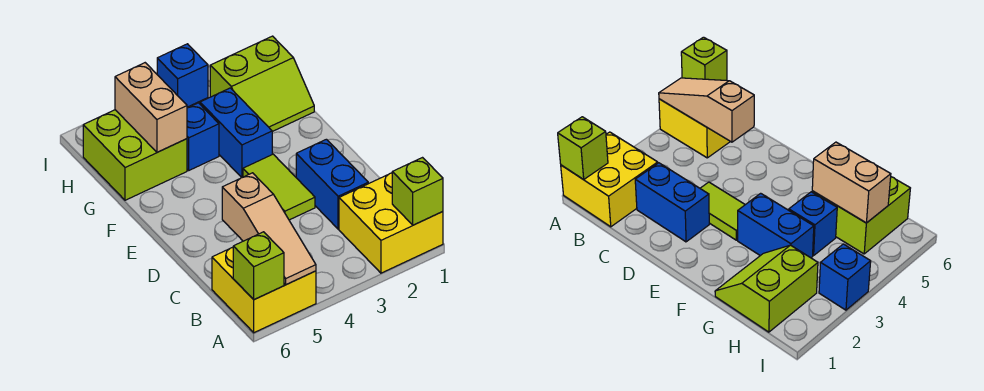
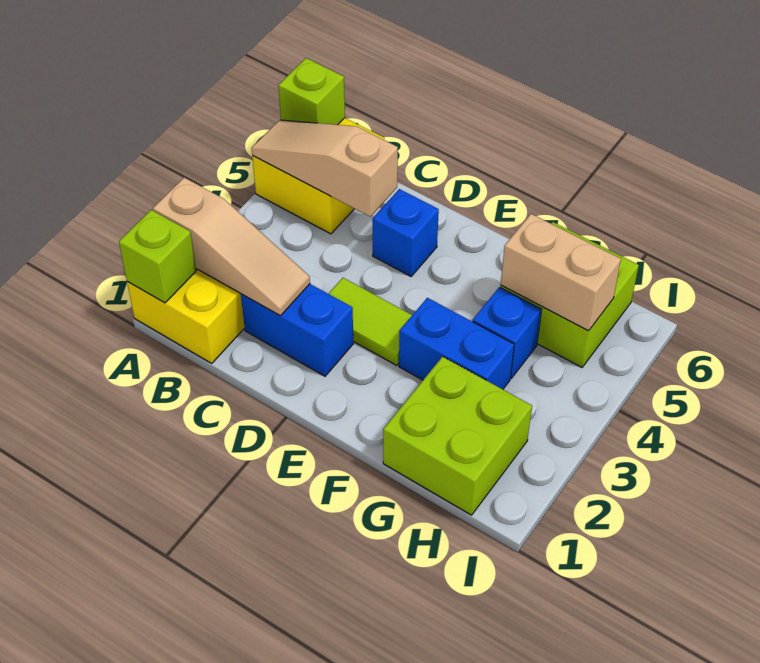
none -> tan 1x3 slope [153,178,310,316]
lime 2x2 slope [210,36,314,132] -> lime 2x2 brick [383,357,532,515]
blue 1x1 brick [157,44,208,107] -> blue 1x1 brick moved to [372,189,439,276]

